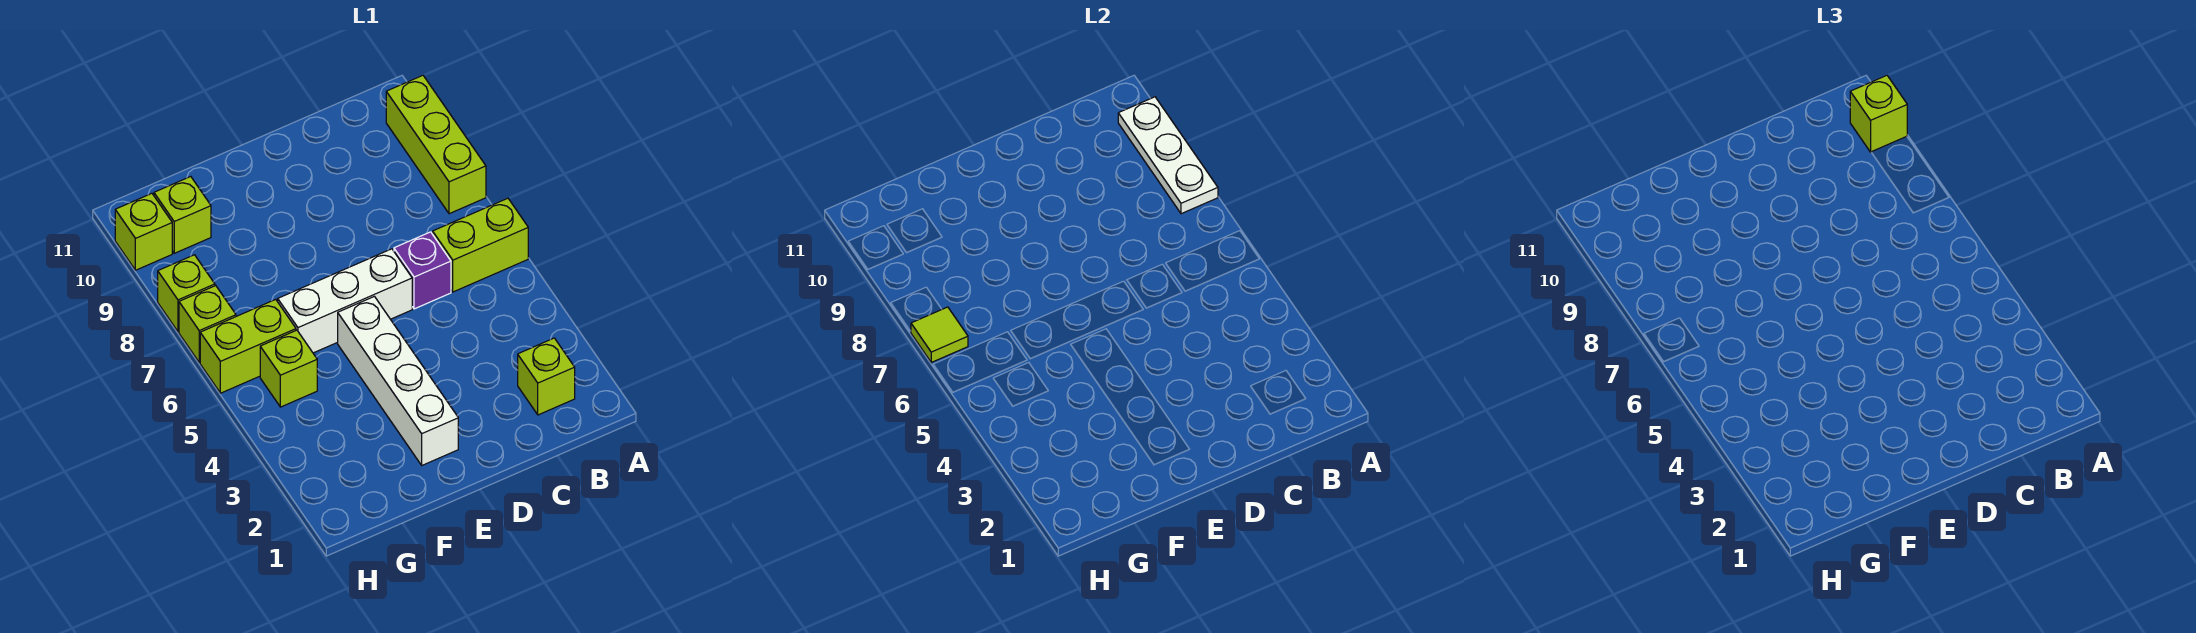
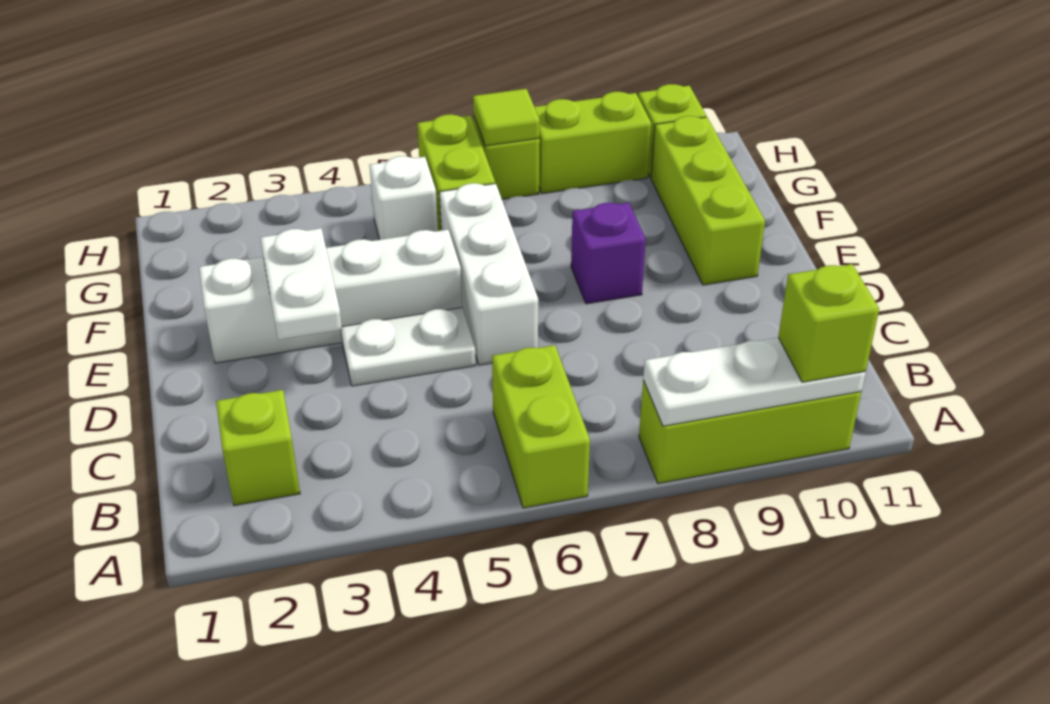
purple 1x1 brick [394,232,451,309] -> purple 1x1 brick moved to [571,203,646,304]
none -> white 1x2 plate [260,228,342,340]
none -> white 1x2 plate [341,308,476,386]
lime 1x1 brick [260,330,317,407] -> white 1x1 brick [370,156,438,240]
lime 1x1 brick [154,177,211,253] -> lime 1x3 brick [651,116,765,285]
lime 1x1 brick [158,255,215,332] -> lime 1x2 brick [535,92,651,193]

